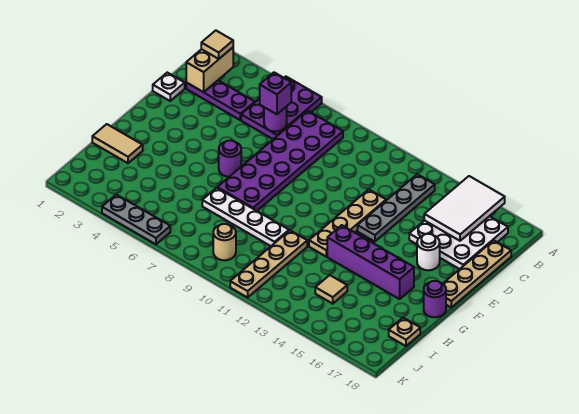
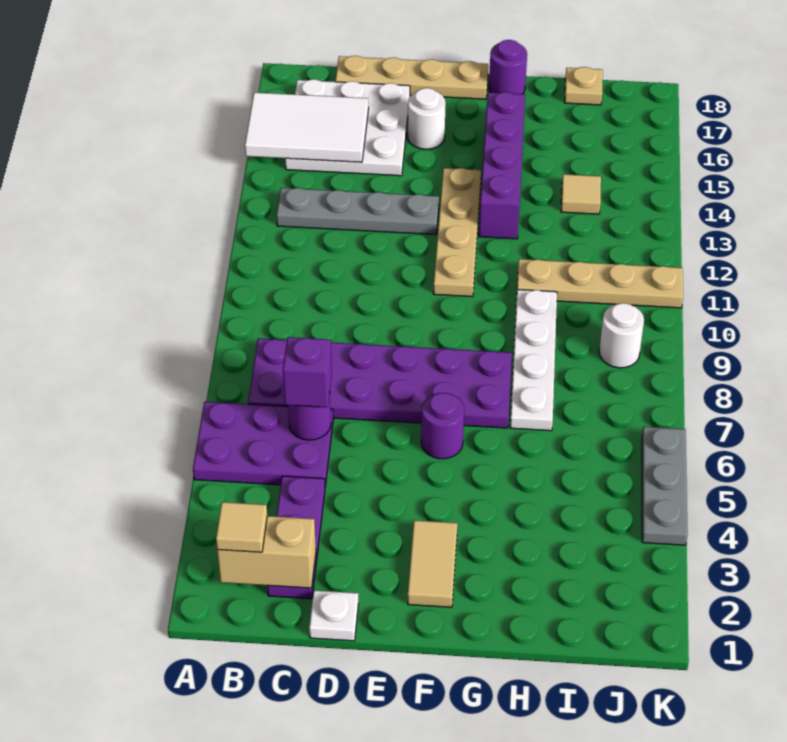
tan 1x4 plate [309,189,386,257] -> tan 1x4 plate turned to [433,168,481,297]
tan 1x2 tile [92,124,143,163] -> tan 1x2 tile moved to [408,520,457,607]
tan 1x1 round brick [213,224,236,260] -> white 1x1 round brick [599,303,644,368]

